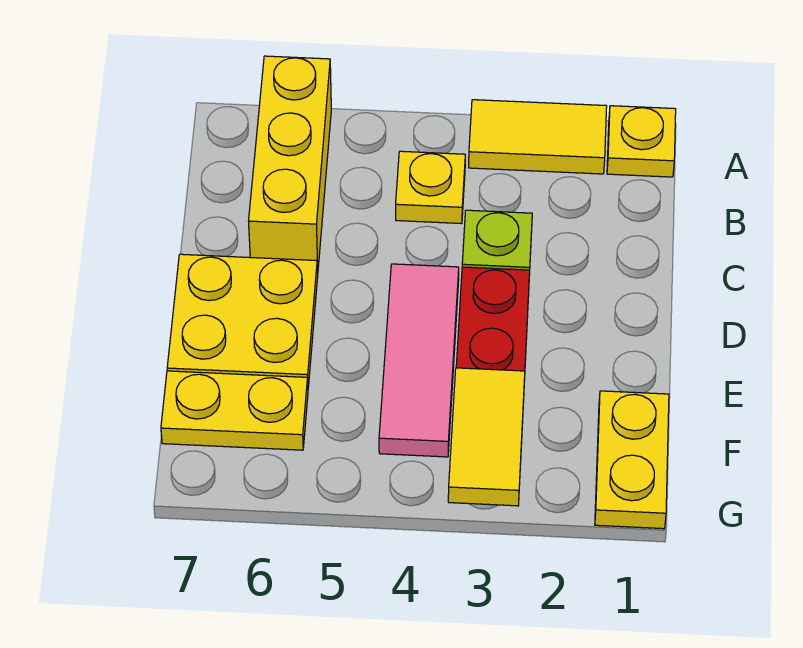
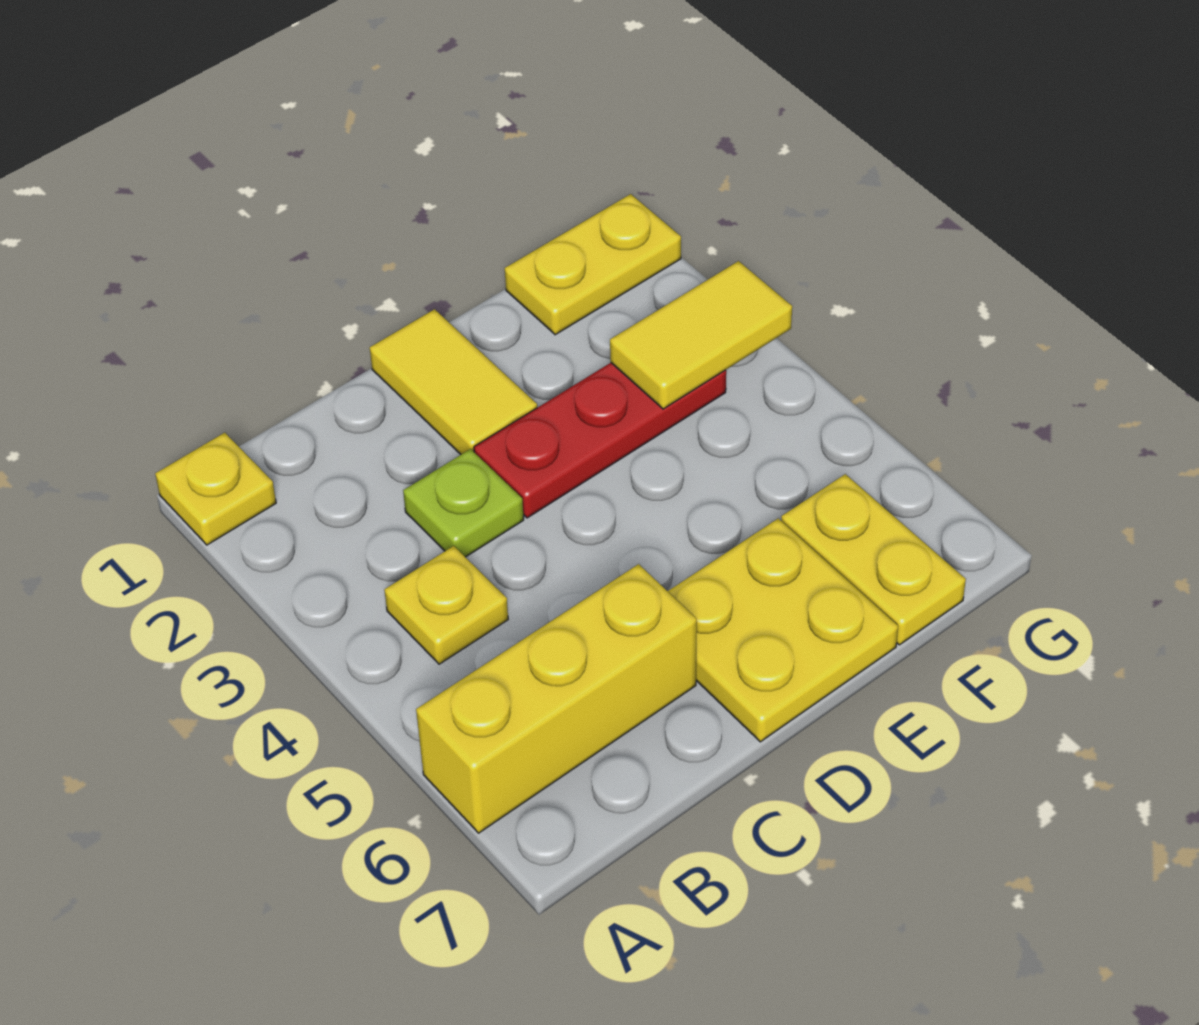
yellow 1x2 tile [469,100,607,174] -> yellow 1x2 tile moved to [370,309,537,454]
pink 1x3 tile [379,264,459,457] -> none

